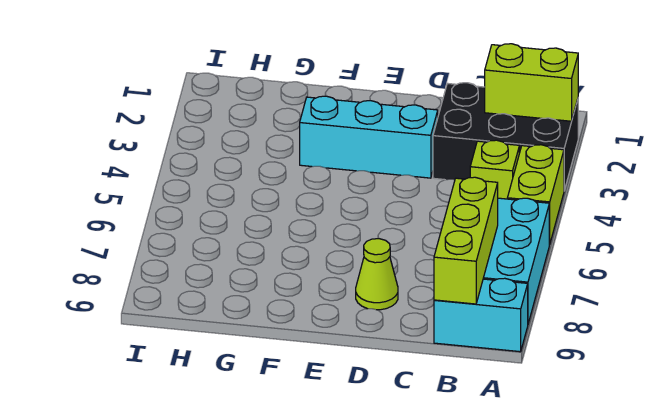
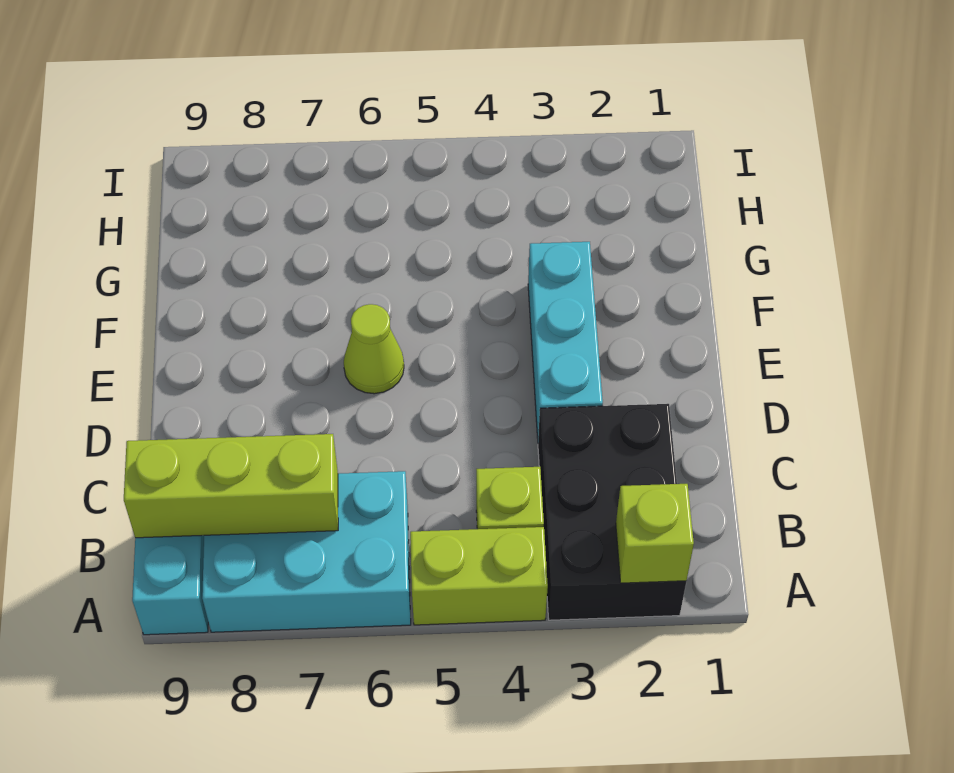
lime 1x2 brick [485,44,578,121] -> lime 1x1 brick [616,484,694,583]
lime 1x1 cone [356,239,398,310] -> lime 1x1 cone moved to [344,304,404,394]

